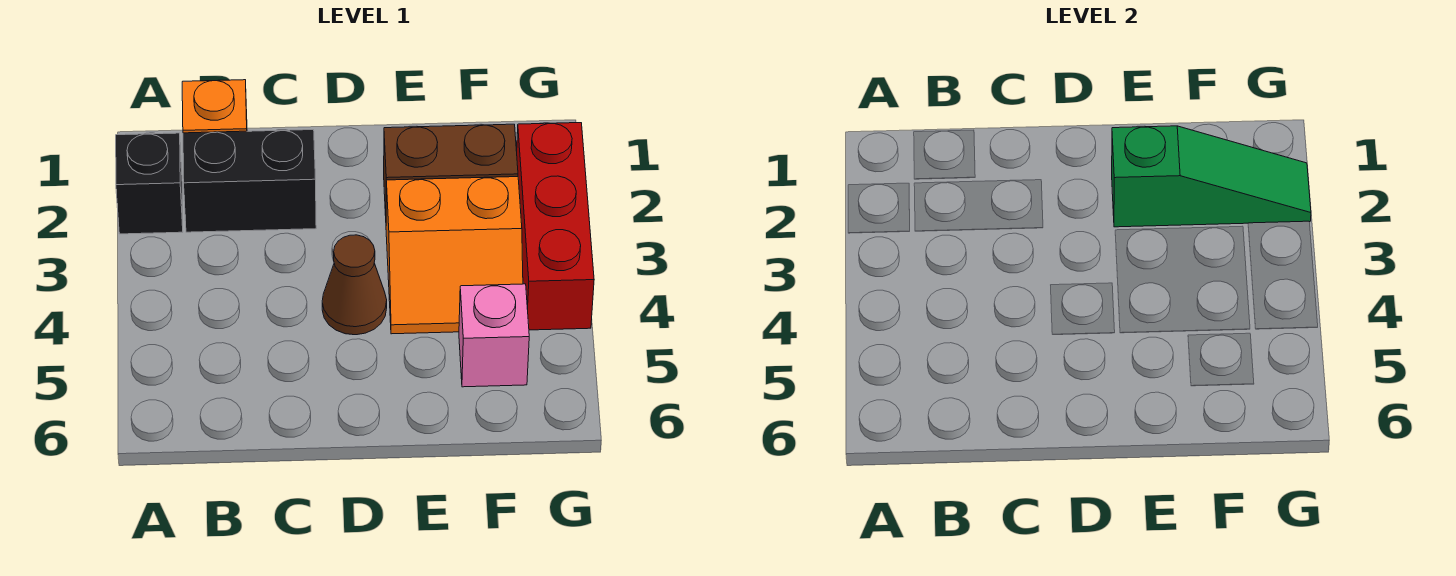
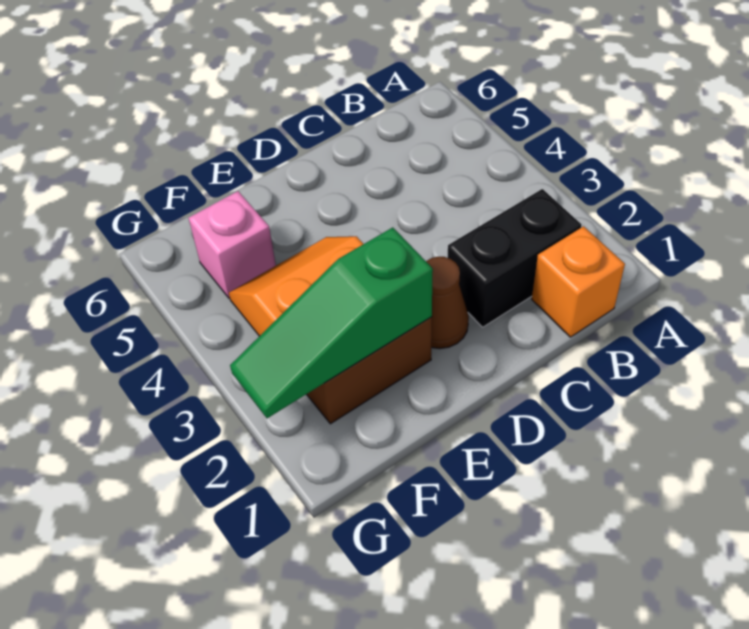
black 1x1 brick [116,133,183,234] -> none
brown 1x1 cone [322,235,387,335] -> brown 1x1 cone moved to [426,257,469,349]
red 1x3 brick [517,123,594,330] -> none

